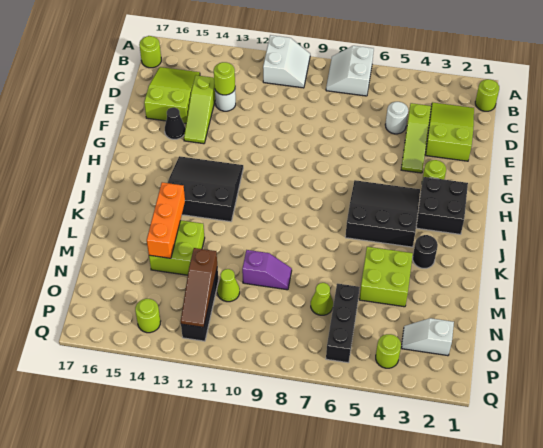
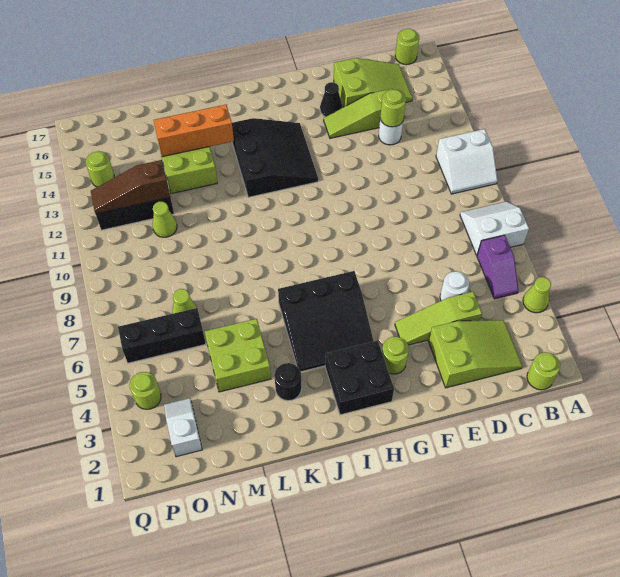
none -> lime 1x1 cone [523,277,551,313]
black 3x3 slope [345,180,420,247] -> black 3x3 slope turned to [278,271,374,372]
purple 1x2 slope [242,250,292,290] -> purple 1x2 slope moved to [477,235,519,299]

